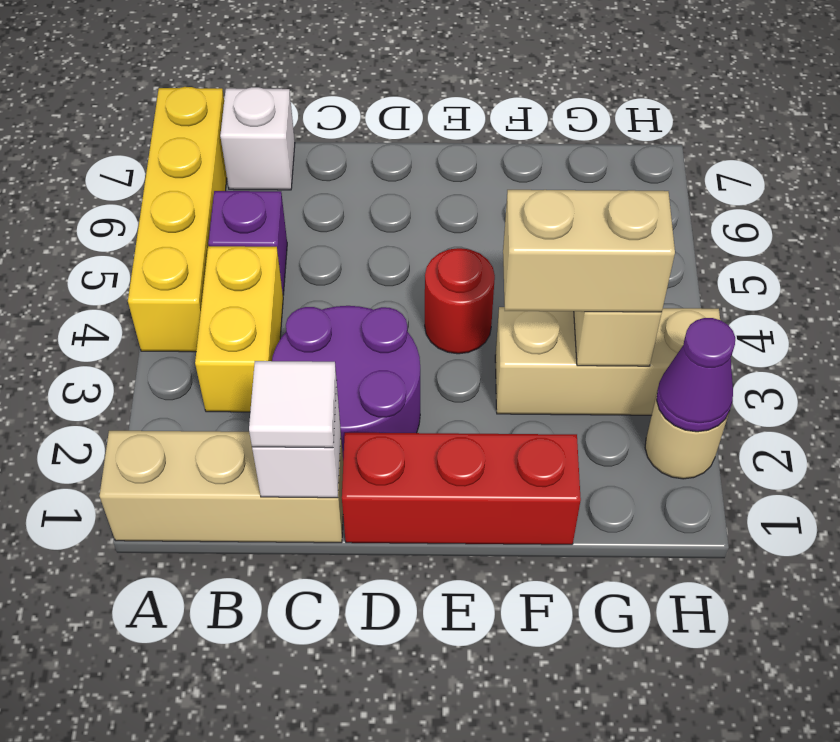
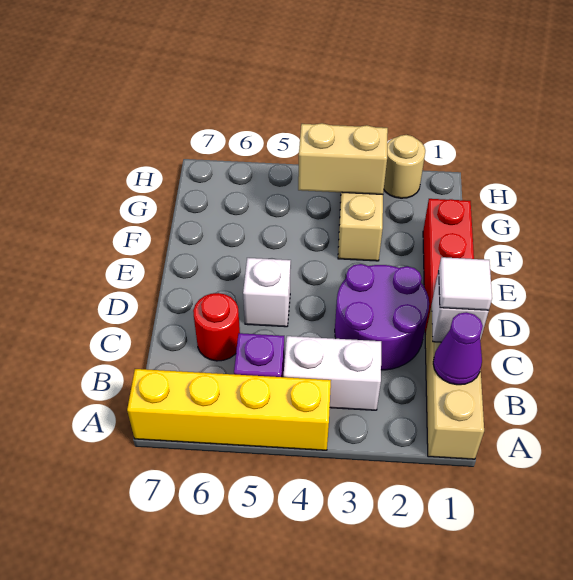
yellow 1x2 brick [195,246,283,412] -> white 1x2 brick [284,336,381,410]
white 1x1 brick [220,87,295,190] -> white 1x1 brick moved to [243,258,291,327]
red 1x1 round brick [425,248,495,354] -> red 1x1 round brick moved to [193,293,240,361]
tan 1x2 brick [503,190,675,312] -> none
purple 1x1 cone [657,318,735,432] -> purple 1x1 cone moved to [433,312,483,385]

